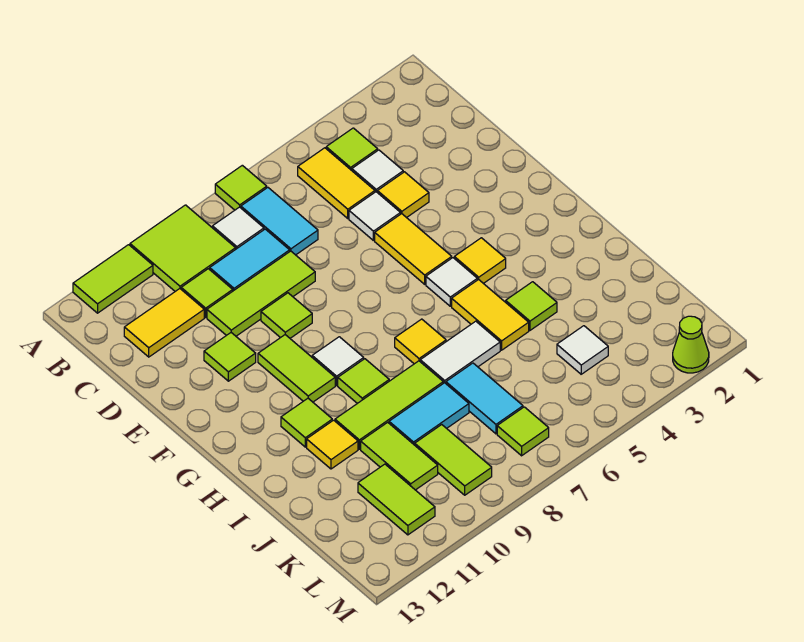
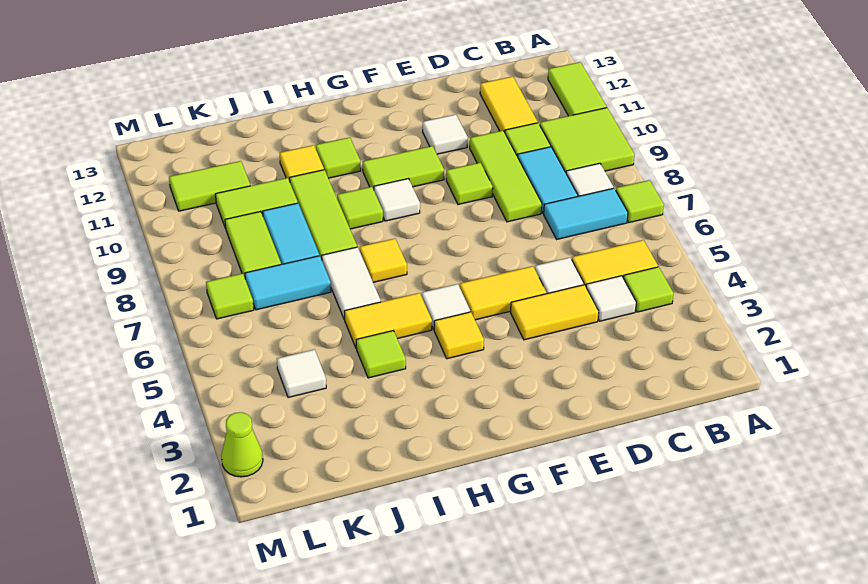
yellow 1x1 tile [377,172,429,218] -> yellow 1x2 tile [511,285,599,340]
lime 1x1 tile [204,333,256,381] -> white 1x1 tile [423,114,468,154]
lime 1x2 tile [415,425,492,495] -> lime 1x2 tile turned to [225,211,281,277]

